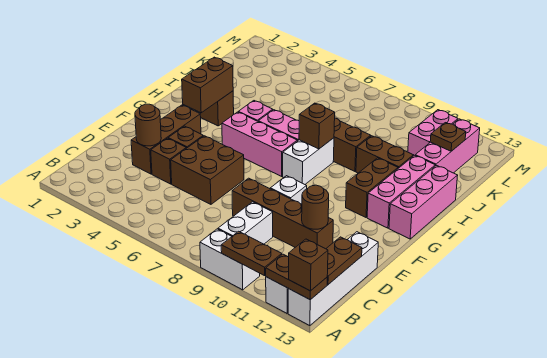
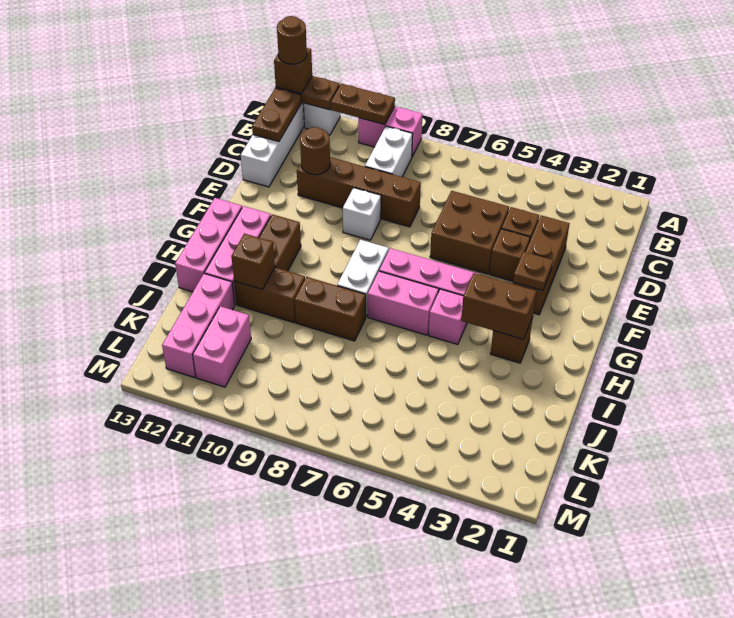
white 1x2 brick [200,229,260,290] -> pink 1x2 brick [358,106,423,156]
brown 1x1 round brick [135,104,161,146] -> brown 1x1 round brick moved to [277,16,307,64]
brown 1x2 brick [182,57,233,113] -> brown 1x2 brick turned to [461,273,536,339]
brown 1x1 brick [299,103,335,149] -> brown 1x1 brick moved to [231,234,275,289]
brown 1x1 plate [430,123,466,151] -> brown 1x1 plate moved to [513,252,553,291]

